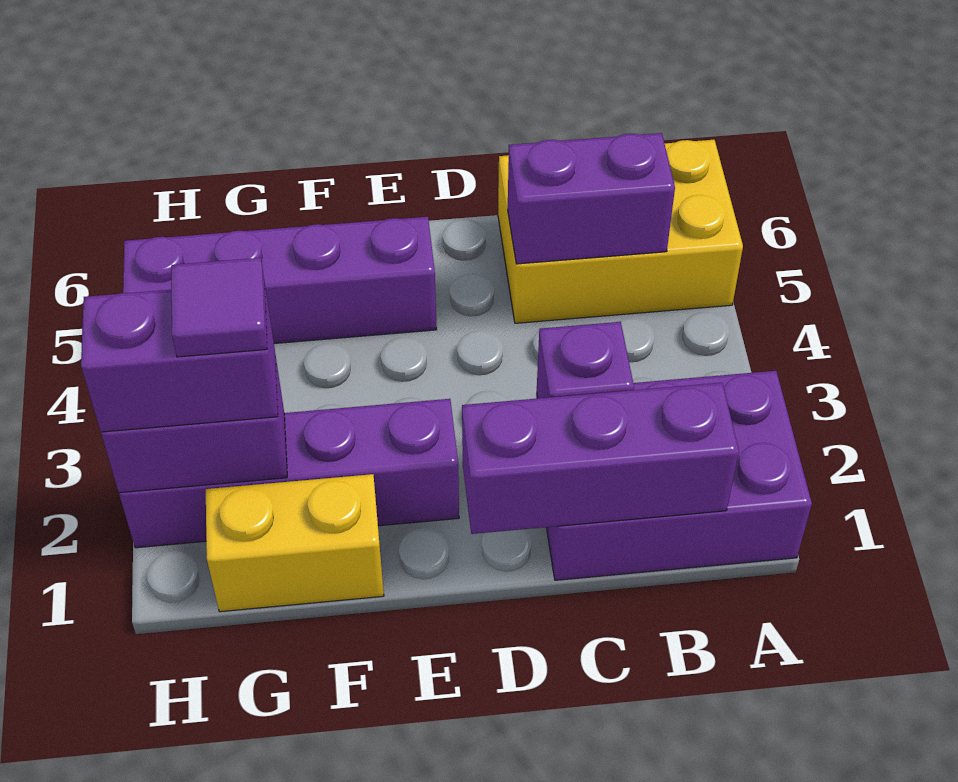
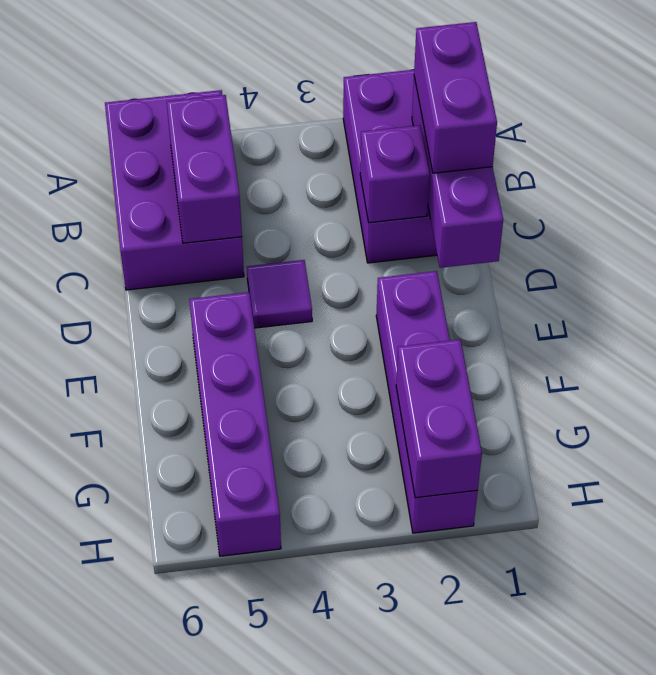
yellow 2x3 brick [498,140,743,323] -> purple 2x3 brick [105,90,244,290]
yellow 1x2 brick [206,474,384,612] -> none
purple 1x2 brick [81,288,278,432] -> purple 1x2 brick moved to [414,22,497,173]
purple 1x1 tile [171,258,267,357] -> purple 1x1 tile moved to [247,260,312,328]

